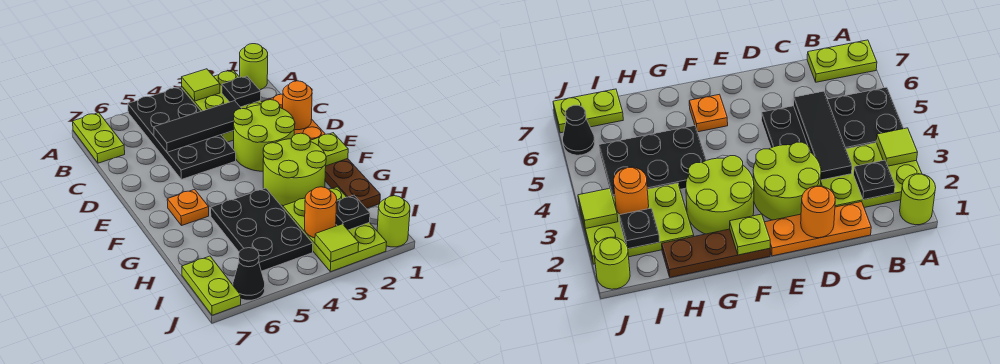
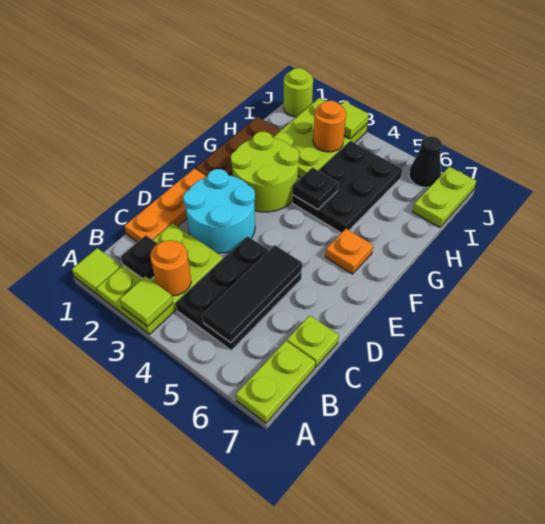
lime 1x1 round brick [240,44,268,90] -> lime 1x1 tile [72,248,121,295]
black 2x4 plate [128,87,236,179] -> black 2x3 plate [176,236,302,350]
black 1x3 tile [154,101,242,152] -> black 1x3 tile turned to [202,245,302,343]
orange 1x1 round brick [283,81,312,130] -> orange 1x1 round brick moved to [151,240,191,296]
lime 2x2 round brick [234,100,295,171] -> cyan 2x2 round brick [183,169,255,253]
lime 1x1 plate [310,133,348,166] -> lime 1x1 plate moved to [287,315,339,367]
black 1x1 plate [336,195,370,230] -> black 1x1 plate moved to [292,168,338,210]

